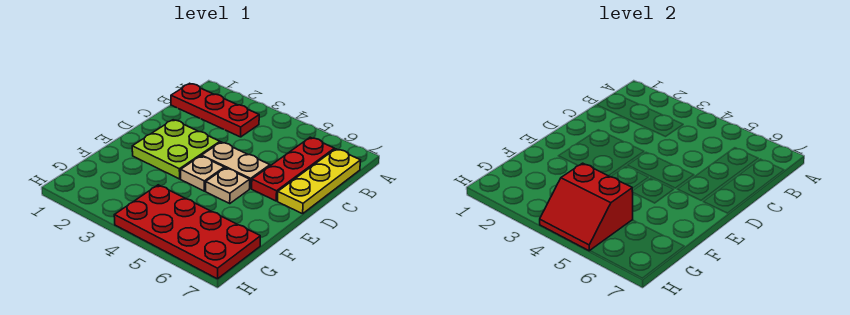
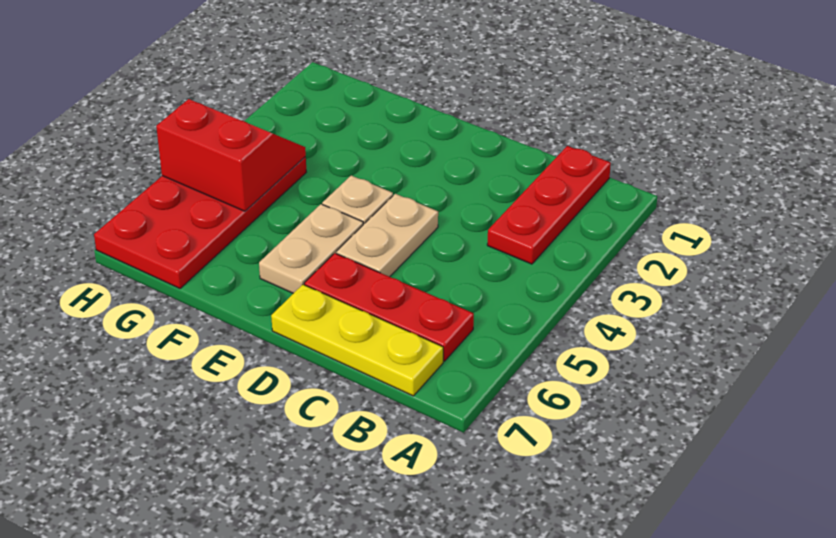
lime 2x2 plate [132,120,220,179] -> none
tan 1x1 plate [206,168,250,203] -> tan 1x2 plate [259,204,363,293]
red 2x2 slope [540,163,633,251] -> red 2x2 slope turned to [156,99,306,211]

